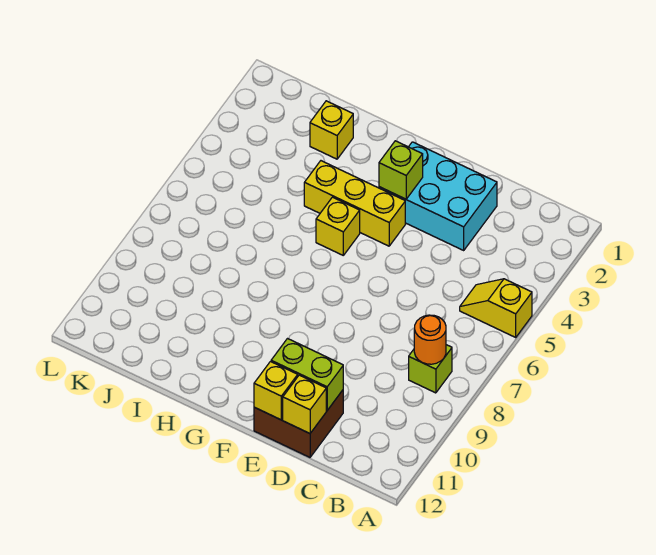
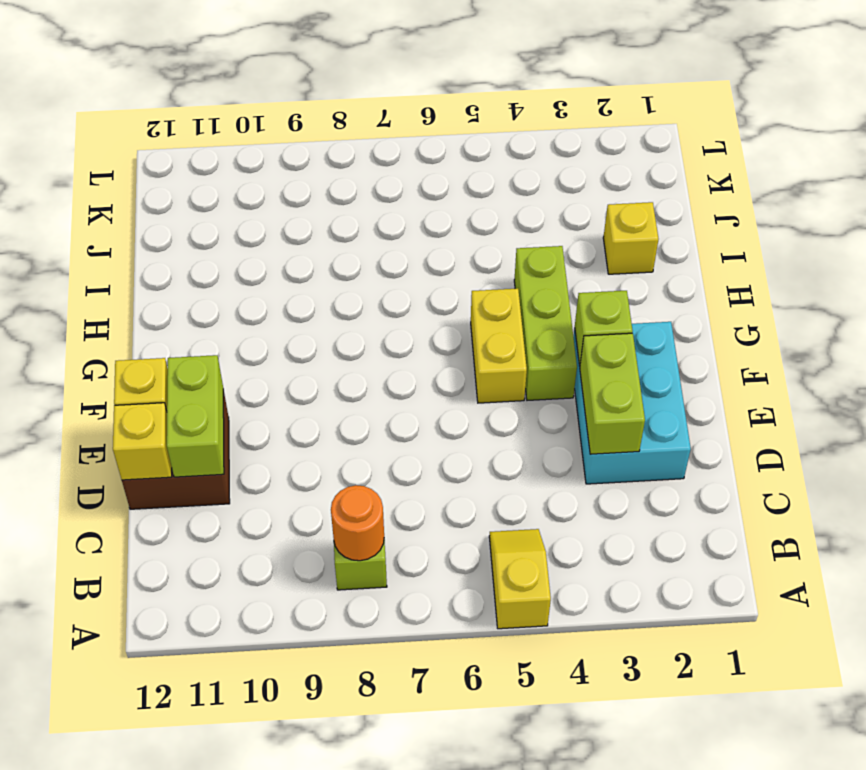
none -> lime 1x2 brick [580,333,645,454]
yellow 1x3 brick [304,161,405,246] -> lime 1x3 brick [514,246,577,400]
yellow 1x1 brick [316,197,360,255] -> yellow 1x2 brick [471,288,527,403]

